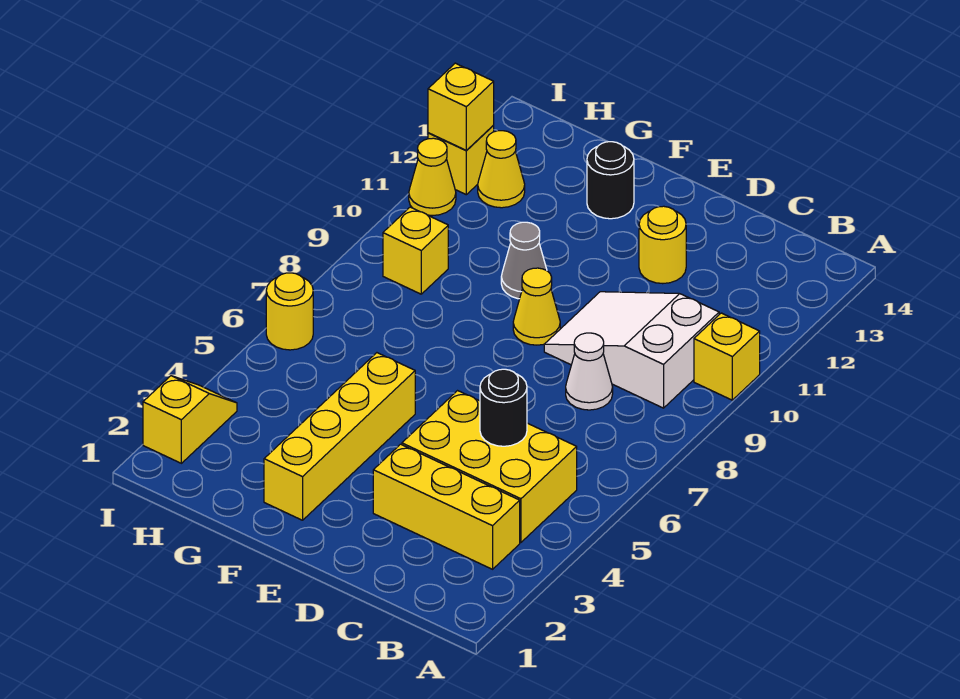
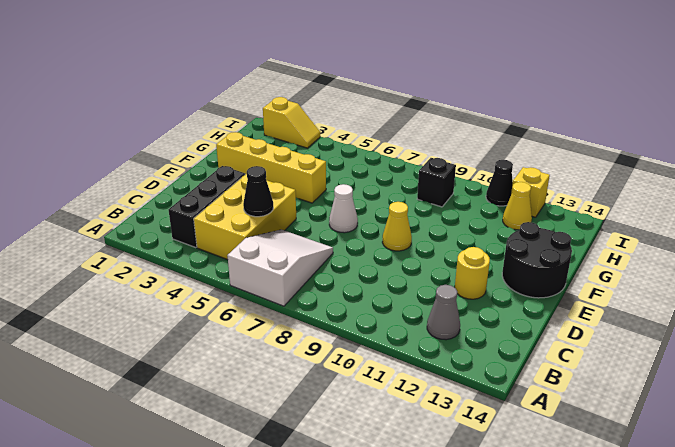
yellow 1x1 brick [694,313,760,400] -> none
yellow 1x3 brick [373,444,520,569] -> black 1x3 brick [169,166,245,248]
white 2x3 slope [544,292,719,408] -> white 2x3 slope moved to [227,230,333,306]
black 1x1 round brick [480,369,527,446] -> black 1x1 cone [243,166,273,217]
white 1x1 cone [566,333,613,410] -> white 1x1 cone moved to [329,184,358,233]
grey 1x1 cone [501,222,547,299] -> grey 1x1 cone moved to [427,285,460,340]
black 1x1 round brick [587,142,634,219] -> black 2x2 round brick [502,222,572,298]
yellow 1x1 brick [383,207,448,294] -> black 1x1 brick [417,158,456,207]
yellow 1x1 round brick [266,273,313,350] -> none
yellow 1x1 cone [409,138,456,216] -> black 1x1 cone [486,160,513,206]
yellow 1x1 brick [428,63,494,150] -> none

